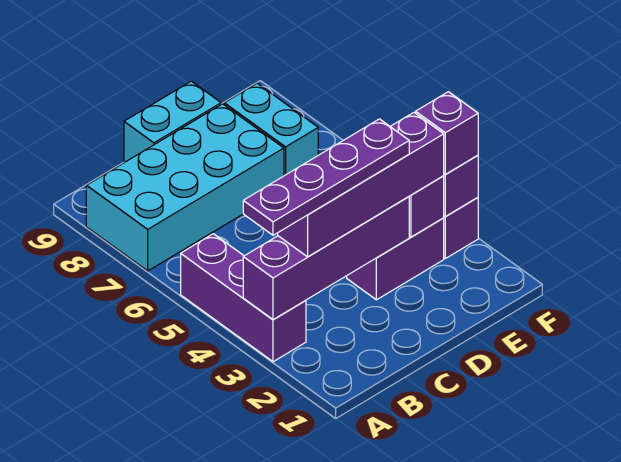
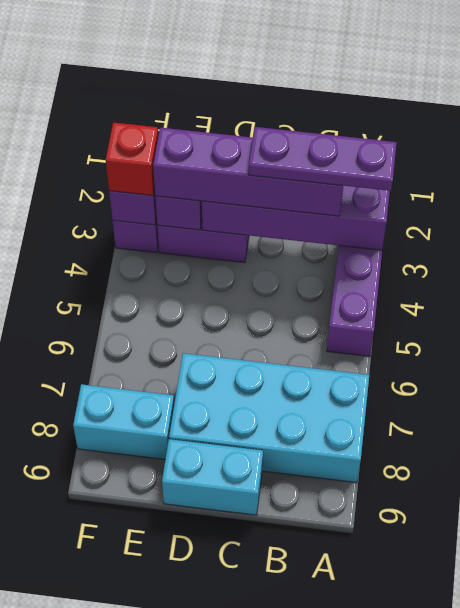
purple 1x4 plate [243,119,409,235] -> purple 1x3 plate [249,127,397,191]
cyan 1x2 brick [224,83,318,176] -> cyan 1x2 brick turned to [73,384,174,459]
purple 1x1 brick [416,92,478,174] -> red 1x1 brick [106,122,158,196]

